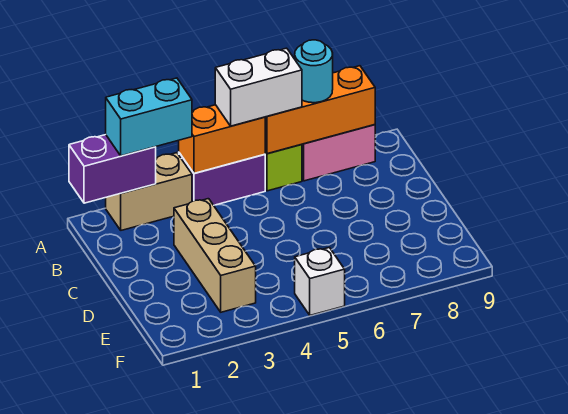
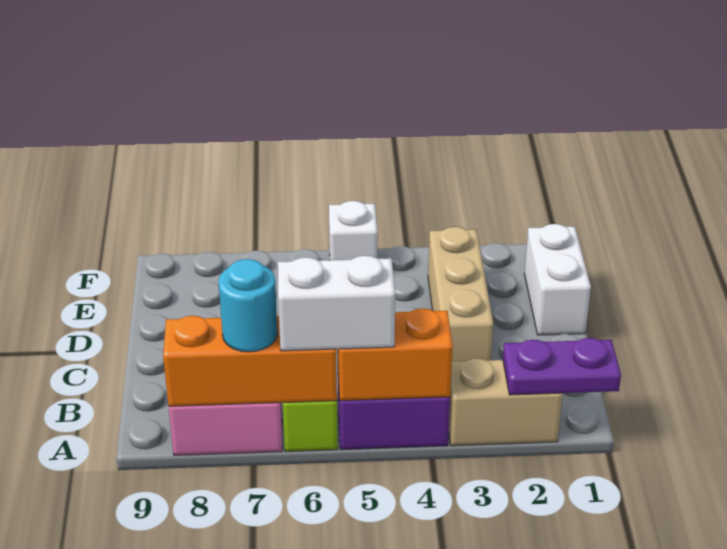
purple 1x2 brick [69,135,156,203] -> purple 1x2 plate [503,338,621,395]
cyan 1x2 brick [106,78,192,156] -> none
none -> white 1x2 brick [525,224,591,335]

